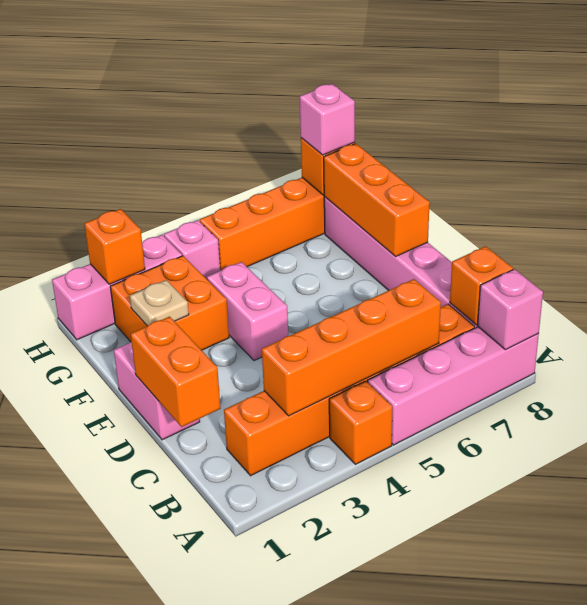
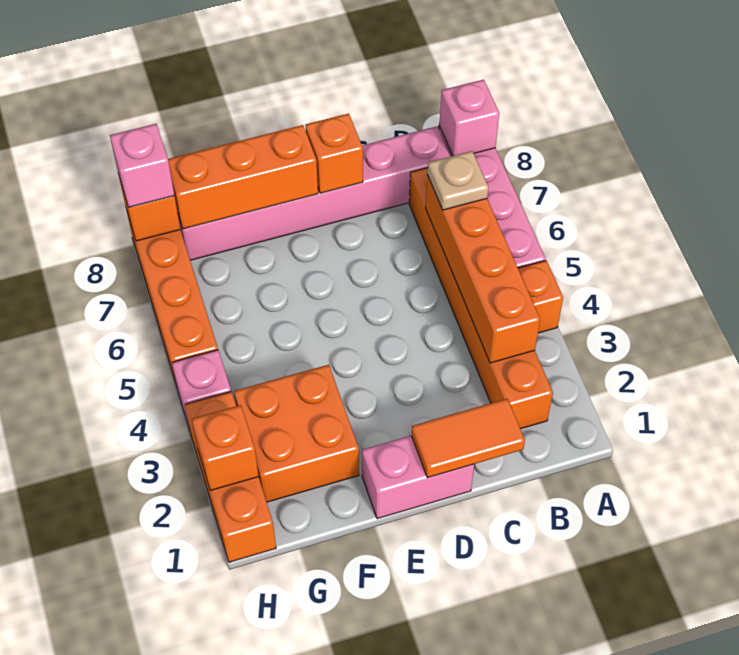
orange 1x1 brick [450,246,513,325] -> orange 1x1 brick moved to [305,114,363,193]
orange 1x2 brick [131,317,221,427] -> orange 1x2 tile [411,399,525,478]
pink 1x2 brick [207,262,288,361] -> none
tan 1x1 plate [130,280,189,326] -> tan 1x1 plate moved to [427,151,488,210]
pink 1x3 brick [52,235,182,340] -> orange 1x3 brick [185,392,276,562]

